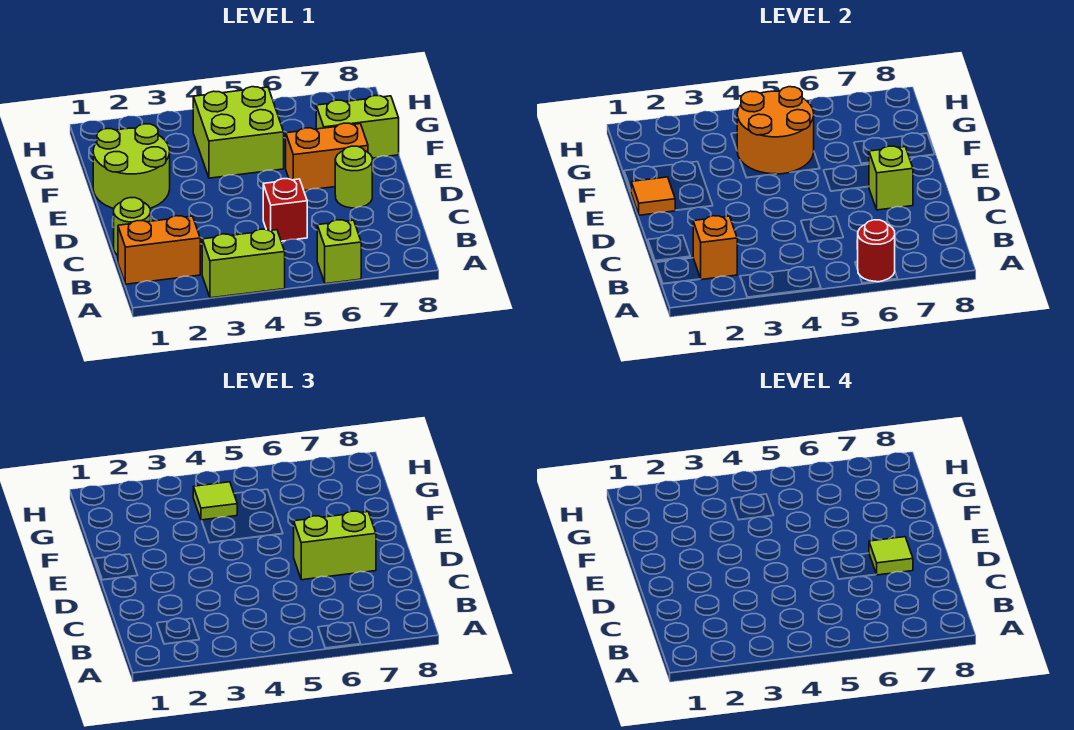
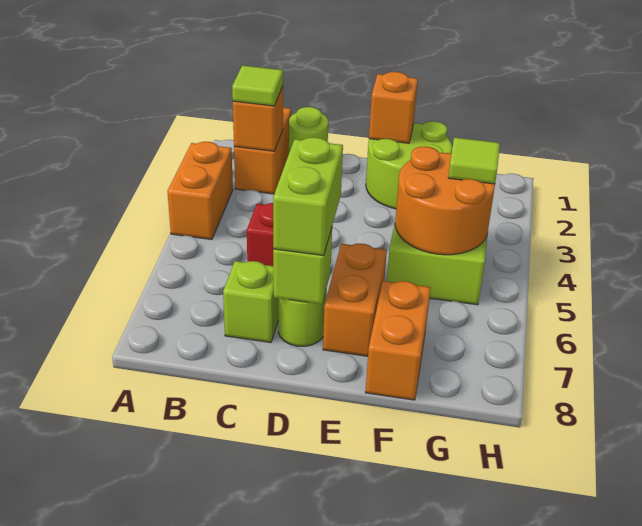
lime 1x2 brick [202,229,285,298] -> orange 1x2 brick [167,142,233,239]
lime 1x1 brick [317,220,361,284] -> lime 1x1 brick moved to [223,261,278,342]
red 1x1 round brick [858,220,895,282] -> none
lime 1x1 tile [869,537,913,575] -> lime 1x1 tile moved to [232,65,283,106]
orange 1x1 tile [631,177,676,215] -> orange 1x1 brick [369,72,418,143]
lime 1x2 brick [316,96,399,158] -> orange 1x2 brick [365,281,431,400]

